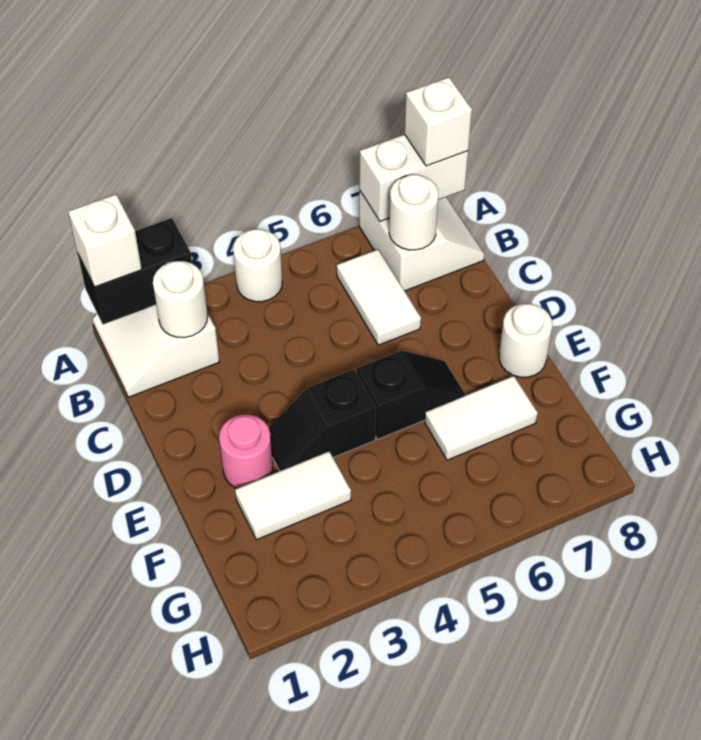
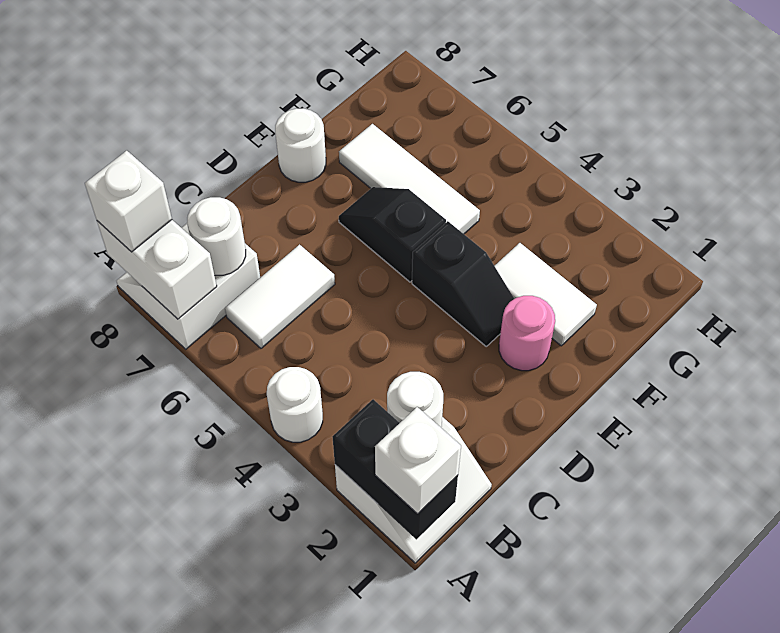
white 1x2 tile [425,376,538,460] -> white 1x3 tile [339,124,480,234]

